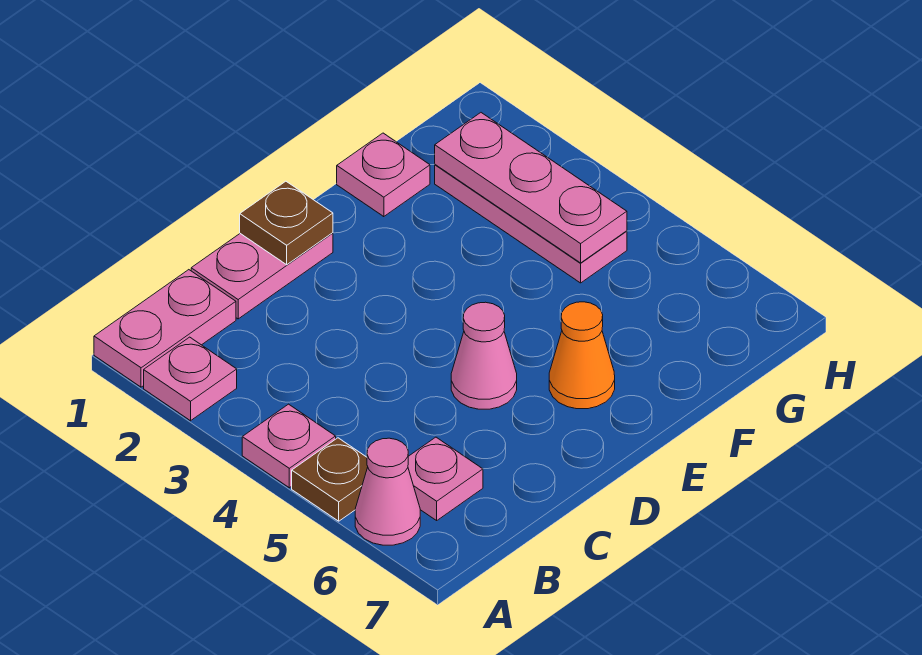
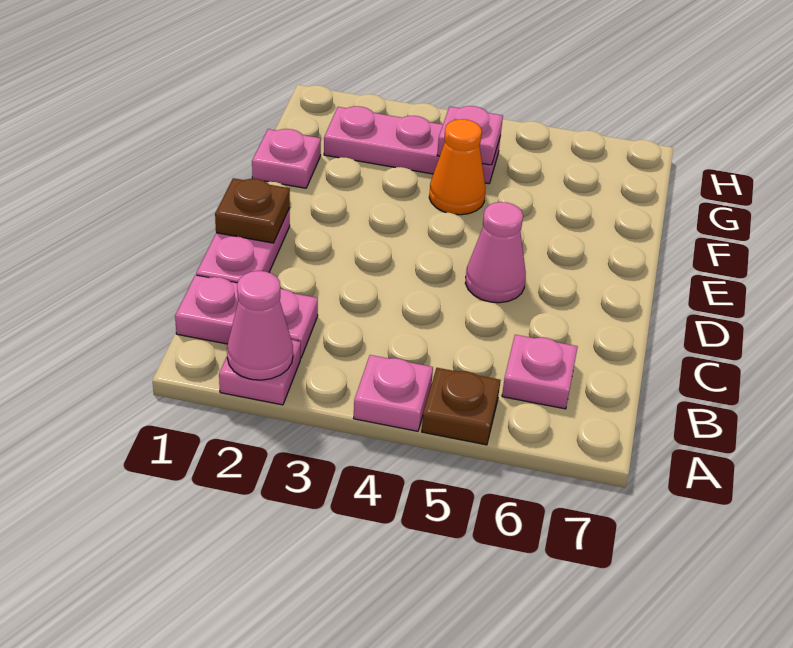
pink 1x2 plate [94,270,236,387] -> pink 1x2 plate turned to [175,275,318,358]
pink 1x1 cone [355,438,420,545] -> pink 1x1 cone moved to [227,271,293,380]
orange 1x1 cone [549,302,615,409] -> orange 1x1 cone moved to [429,119,486,215]
pink 1x3 plate [435,113,627,263] -> pink 1x1 plate [437,106,503,165]

